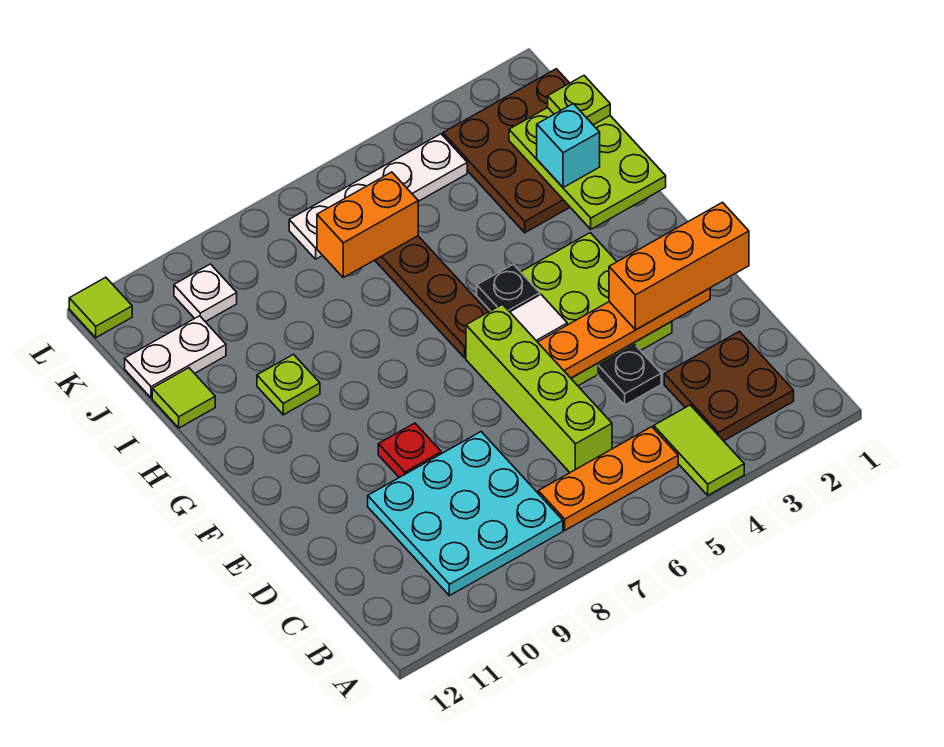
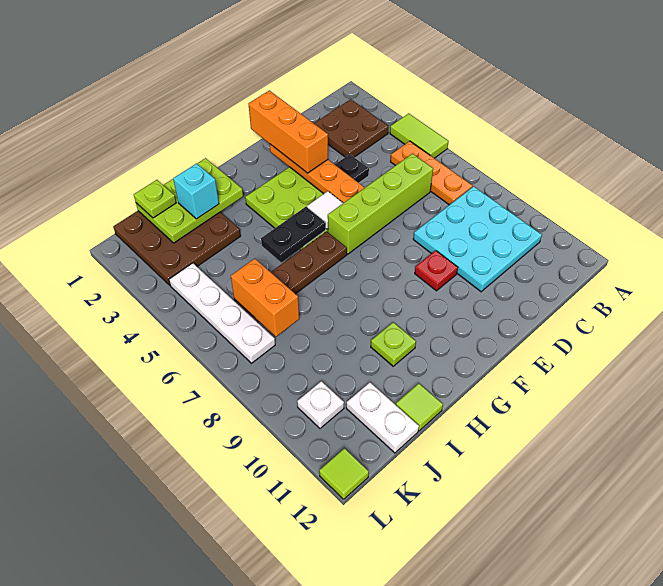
lime 1x2 tile [654,405,744,495] -> lime 1x2 tile turned to [390,113,449,158]
black 1x1 plate [477,264,540,312] -> black 1x2 plate [261,207,326,262]

